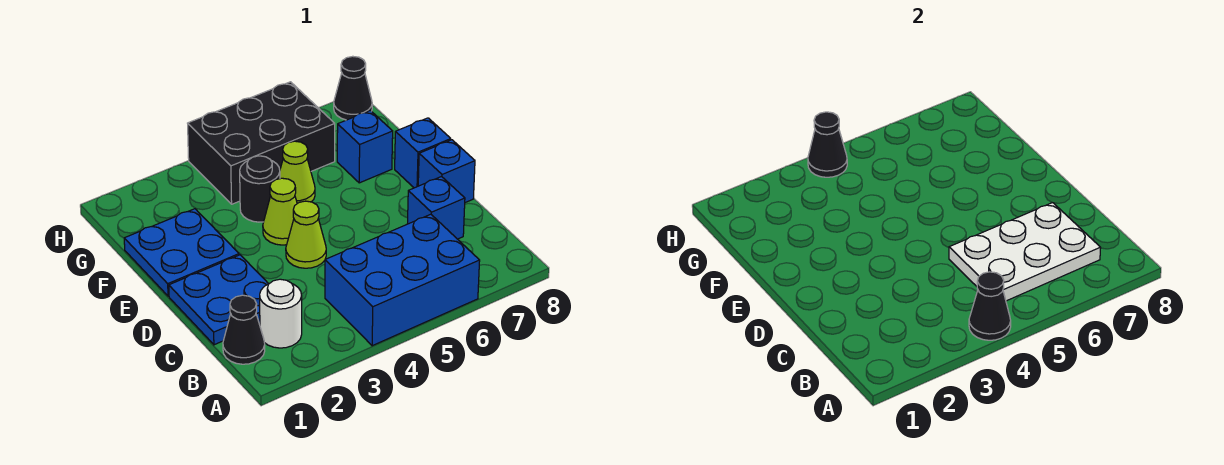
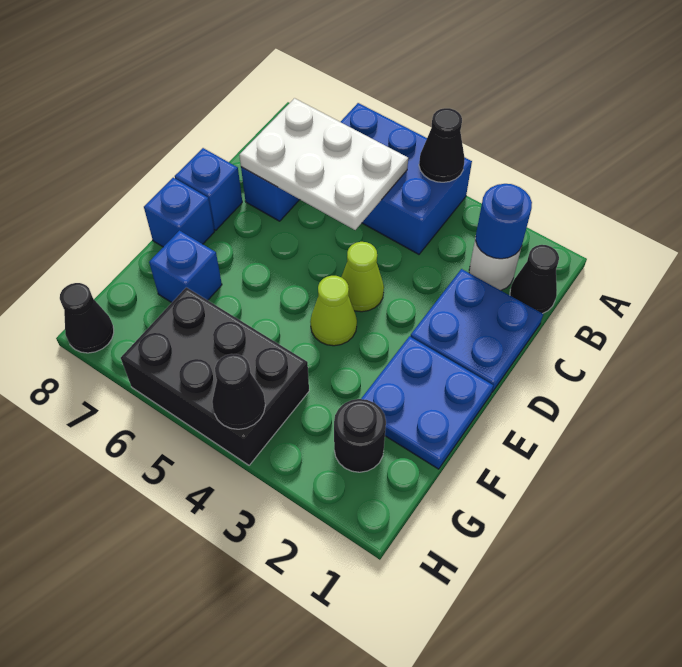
none -> blue 1x1 round brick [476,184,532,259]
black 1x1 round brick [240,156,280,222] -> black 1x1 round brick moved to [334,399,386,472]
lime 1x1 cone [280,141,315,204] -> none

